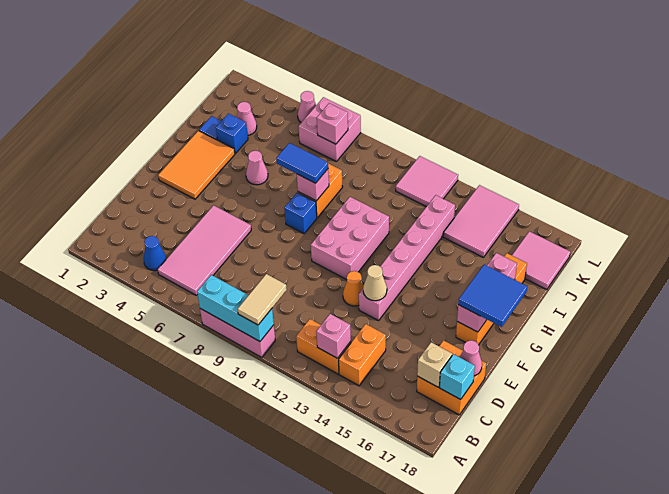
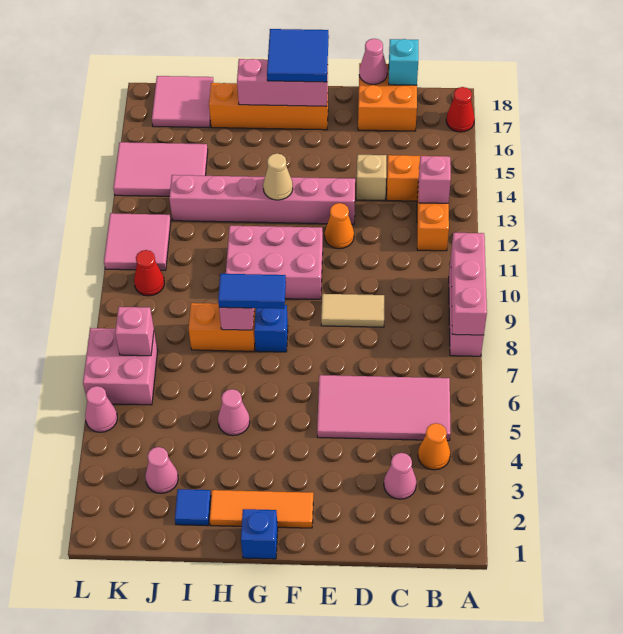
cyan 1x3 brick [197,275,274,342] -> pink 1x3 brick [451,233,487,335]
tan 1x2 tile [238,274,287,325] -> tan 1x2 tile moved to [321,294,384,327]
none -> red 1x1 cone [446,87,475,132]
blue 1x1 cone [144,236,166,271] -> orange 1x1 cone [418,423,450,470]
none -> pink 1x1 cone [384,453,416,499]
tan 1x1 brick [417,342,452,387] -> tan 1x1 brick moved to [356,155,386,201]
tan 1x1 cone [363,265,387,301] -> tan 1x1 cone moved to [263,153,293,200]
orange 2x3 tile [158,131,235,199] -> orange 1x3 tile [209,490,313,528]
blue 1x2 tile [276,143,328,183] -> blue 1x2 tile turned to [218,274,286,309]
blue 1x1 brick [216,114,248,154] -> blue 1x1 brick moved to [241,509,278,559]
none -> red 1x1 cone [134,250,164,296]

